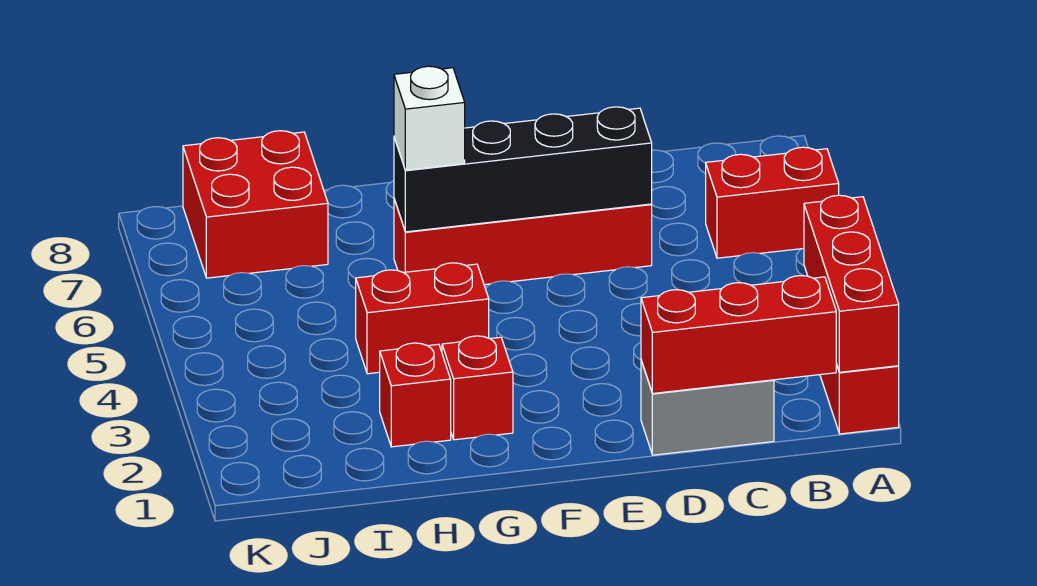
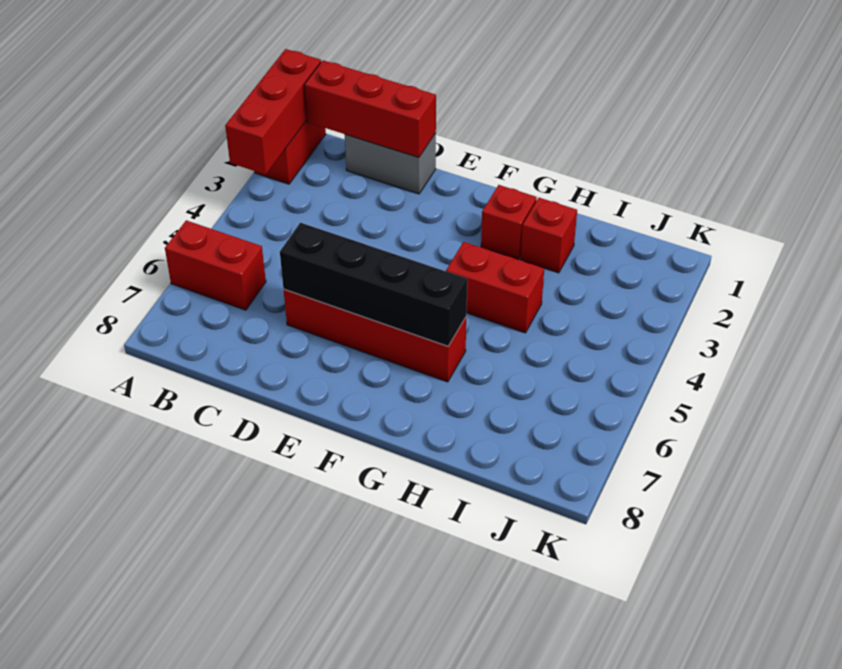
white 1x1 brick [394,66,465,170] -> none
red 2x2 brick [183,131,328,278] -> none

